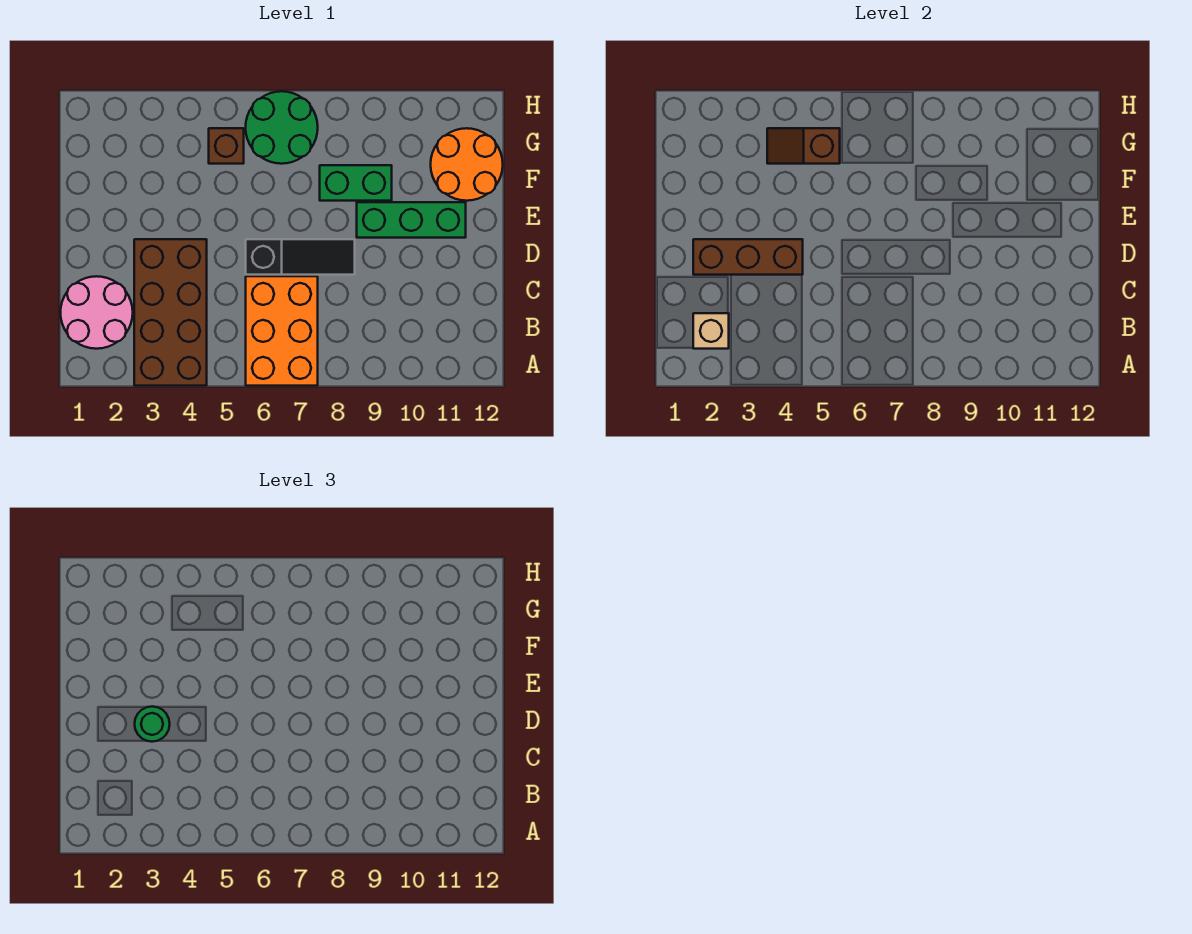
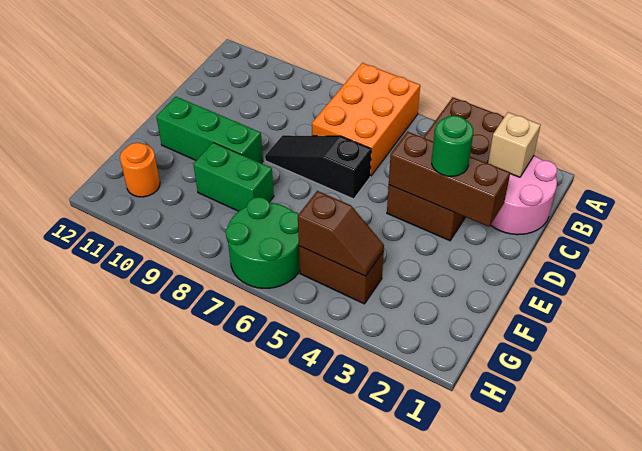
orange 2x2 round brick [431,128,503,201] -> orange 1x1 round brick [120,143,160,197]
brown 1x1 brick [209,128,244,164] -> brown 1x2 brick [299,246,384,304]

